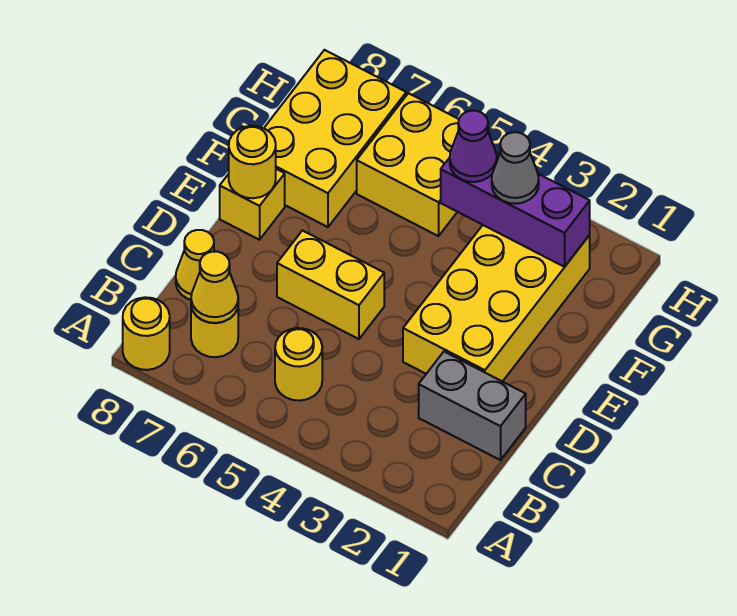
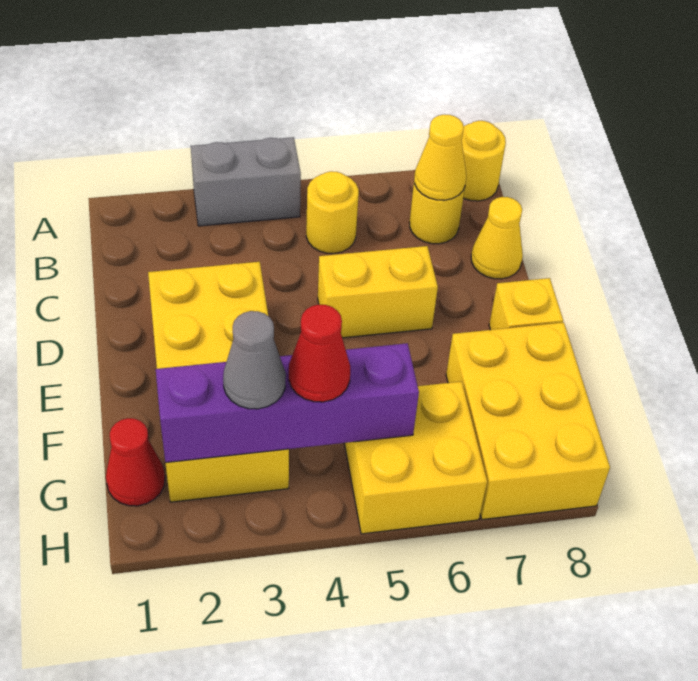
grey 1x2 brick [419,352,526,460] -> grey 1x2 brick moved to [191,137,301,226]
yellow 1x1 round brick [229,126,276,198] -> none
none -> red 1x1 cone [106,418,165,506]
purple 1x3 brick [441,152,590,267] -> purple 1x4 brick [156,343,419,463]
purple 1x1 cone [450,111,497,182] -> red 1x1 cone [289,304,350,402]

